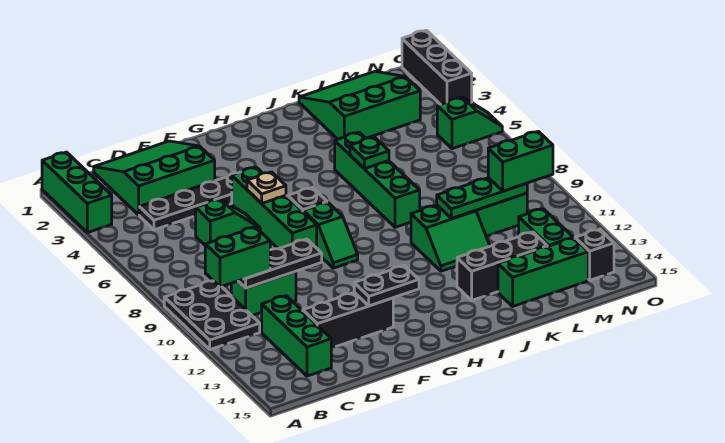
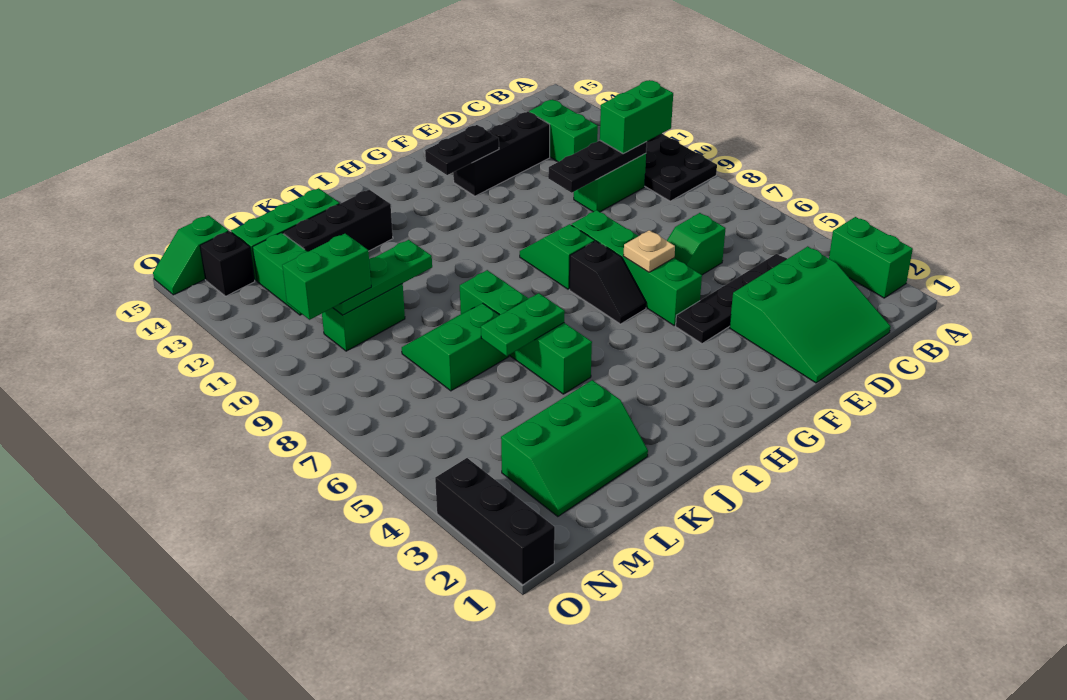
green 1x3 brick [42,152,112,233] -> green 1x2 brick [829,217,913,298]
green 1x3 brick [262,296,331,376] -> green 1x2 brick [529,100,598,162]
green 1x1 plate [350,137,389,169] -> green 1x2 plate [481,293,565,356]
green 2x2 slope [411,205,490,271] -> green 2x2 slope moved to [402,304,509,391]
green 3x3 slope [299,71,420,139] -> green 2x3 slope [501,380,648,517]
green 1x2 slope [437,97,502,149] -> green 1x2 slope moved to [153,215,229,295]

